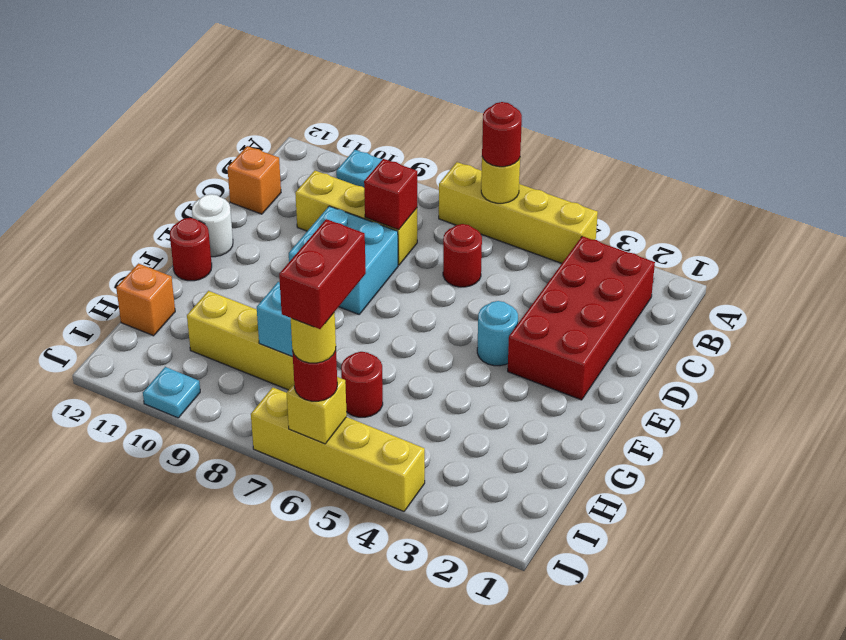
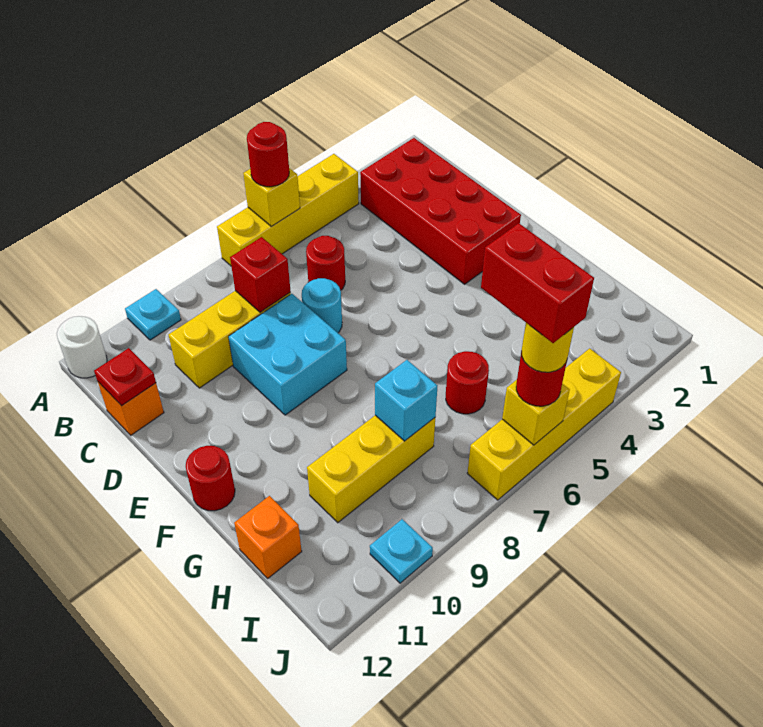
yellow 1x1 round brick [481,157,520,203] -> yellow 1x1 brick [243,168,300,227]
none -> red 1x1 plate [94,348,156,406]
cyan 1x1 round brick [477,301,518,366] -> cyan 1x1 round brick moved to [302,278,342,333]
white 1x1 round brick [192,194,233,257] -> white 1x1 round brick moved to [57,316,107,378]

